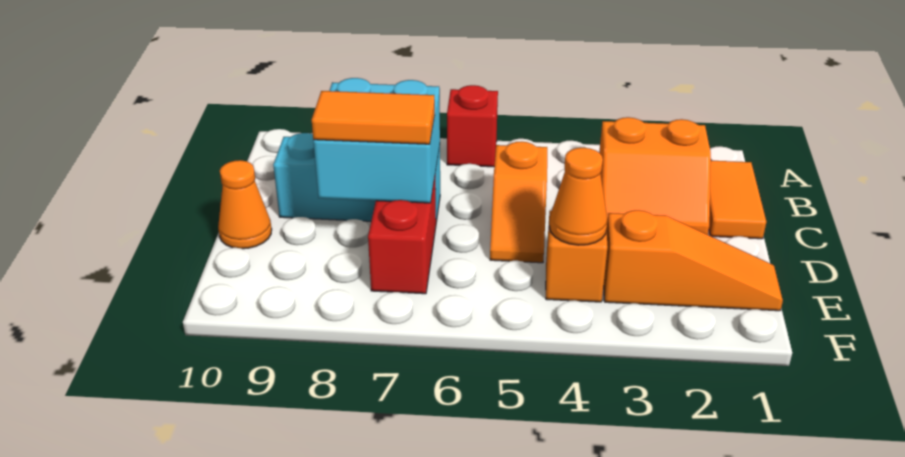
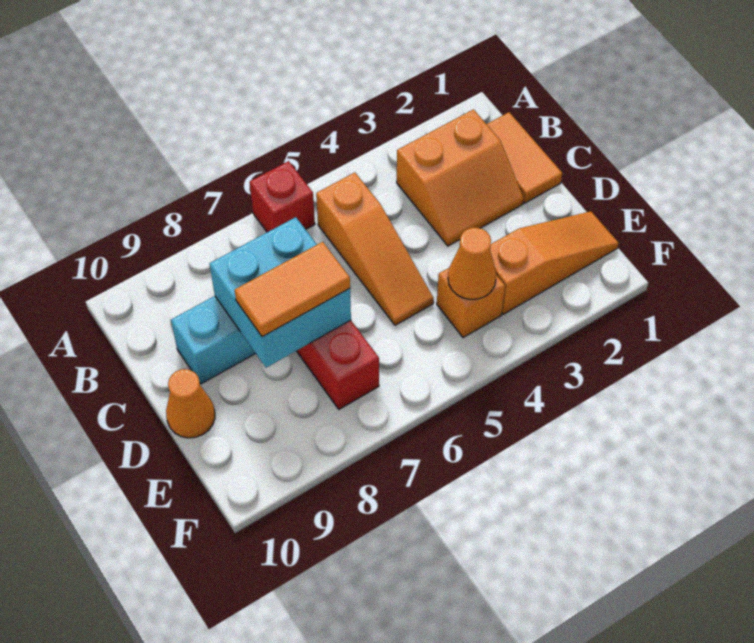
orange 1x2 slope [490,142,547,263] -> orange 1x3 slope [316,173,434,325]

